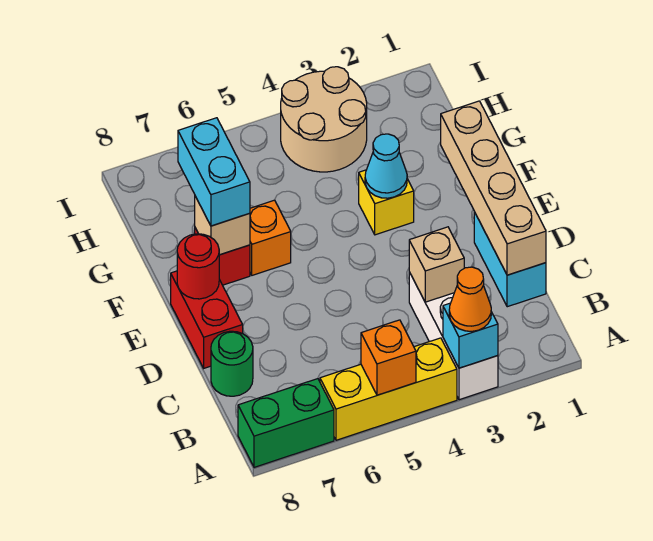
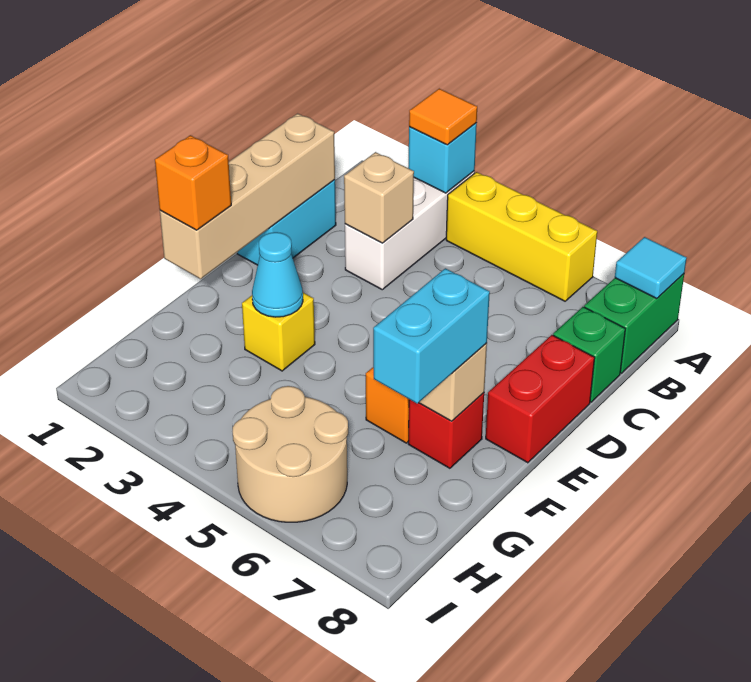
orange 1x1 cone [449,267,491,331] -> orange 1x1 tile [409,89,477,145]
orange 1x1 brick [361,320,416,395] -> orange 1x1 brick moved to [155,135,231,230]
green 1x2 brick [238,379,334,467] -> green 1x2 brick turned to [584,274,684,373]
none -> cyan 1x1 tile [615,237,687,299]
green 1x1 round brick [211,331,253,396] -> green 1x1 brick [553,307,625,402]
red 1x1 round brick [177,234,219,299] -> none
tan 2x2 round brick [281,67,367,172] -> tan 2x2 round brick moved to [233,386,348,522]

